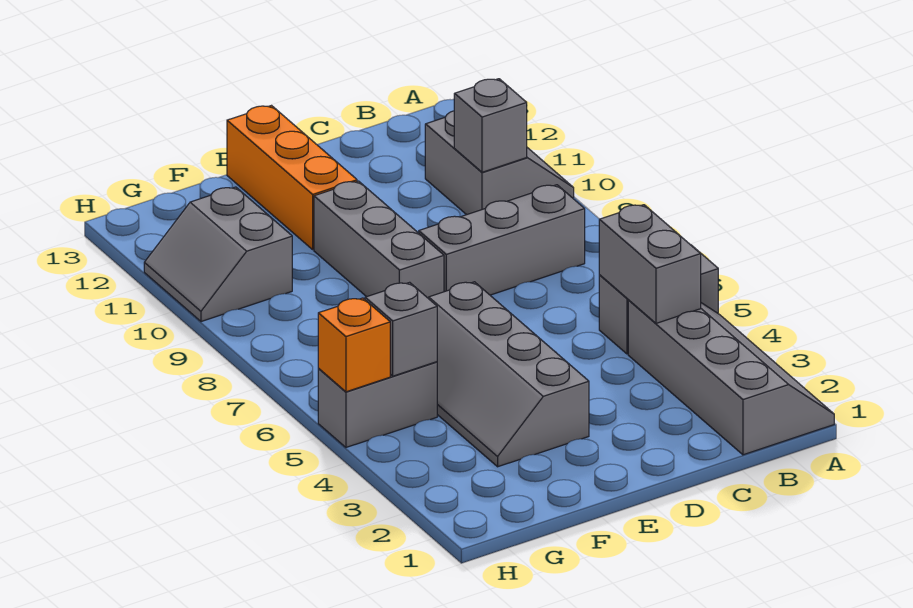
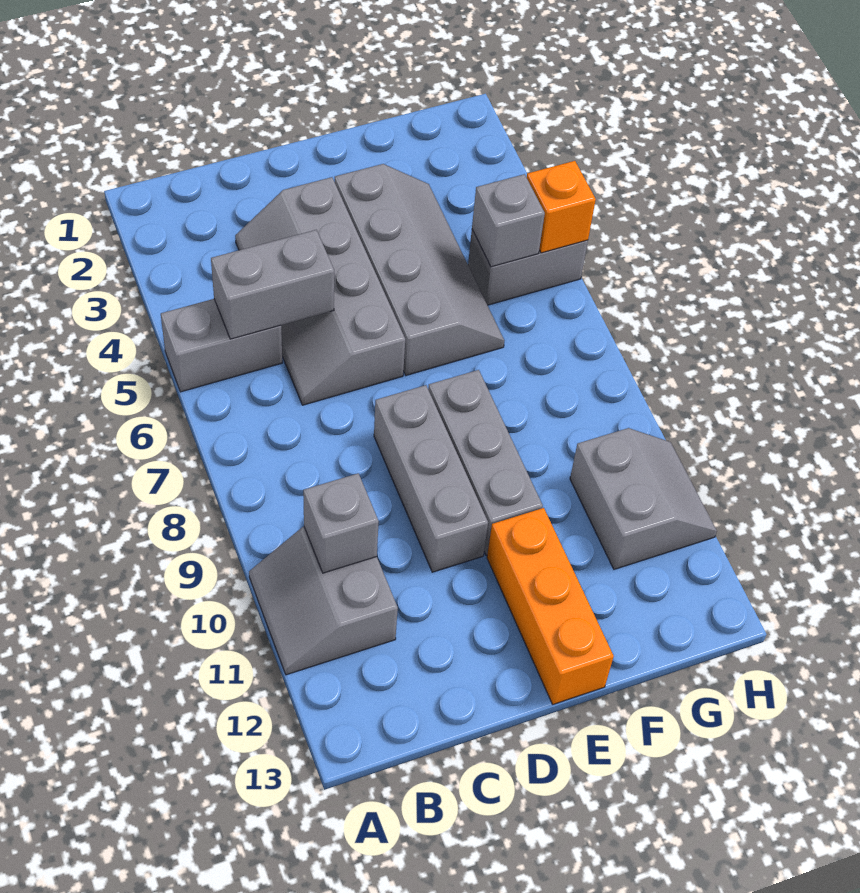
grey 2x4 slope [628,301,834,455] -> grey 2x4 slope moved to [235,177,405,405]
grey 1x2 brick [599,205,701,323] -> grey 1x2 brick turned to [211,230,334,339]
grey 1x3 brick [419,185,585,295] -> grey 1x3 brick turned to [374,385,488,572]

